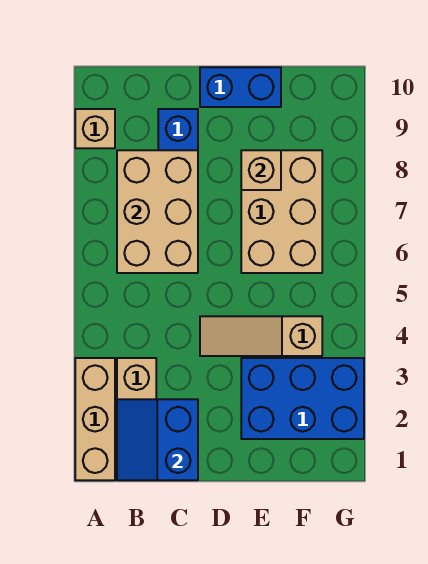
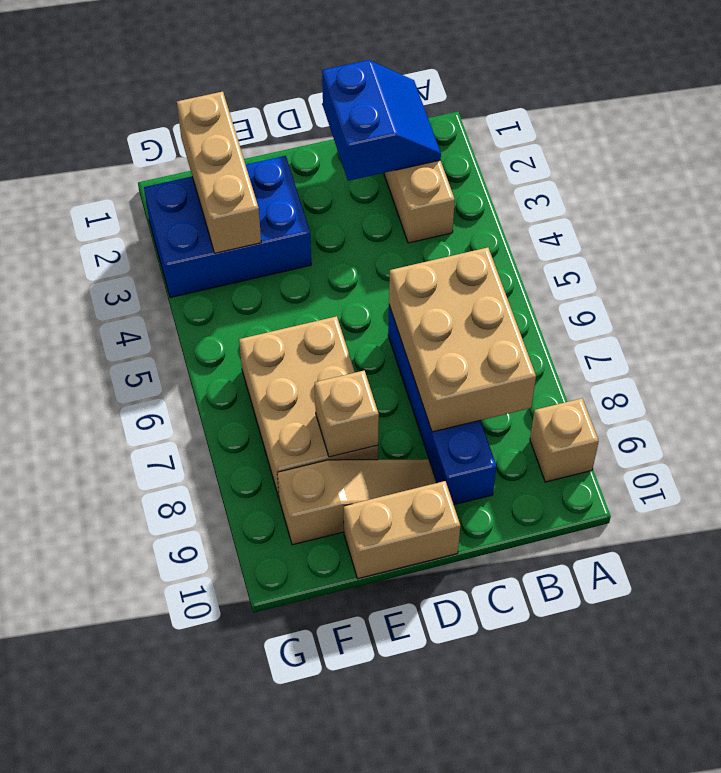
tan 1x3 brick [75,358,115,480] -> tan 1x3 brick moved to [177,92,261,253]
tan 1x3 slope [200,316,322,356] -> tan 1x3 slope moved to [277,459,436,545]
blue 1x2 brick [200,67,281,107] -> tan 1x2 brick [344,481,460,579]

